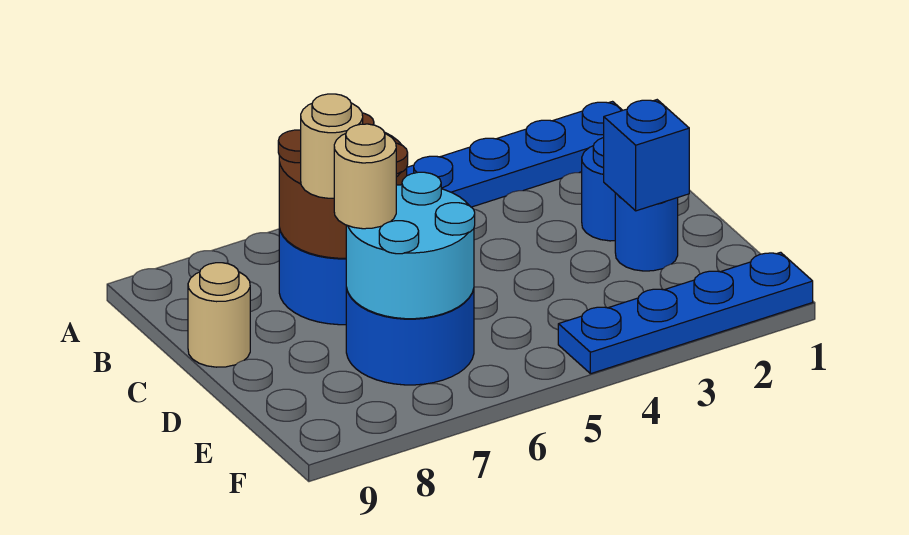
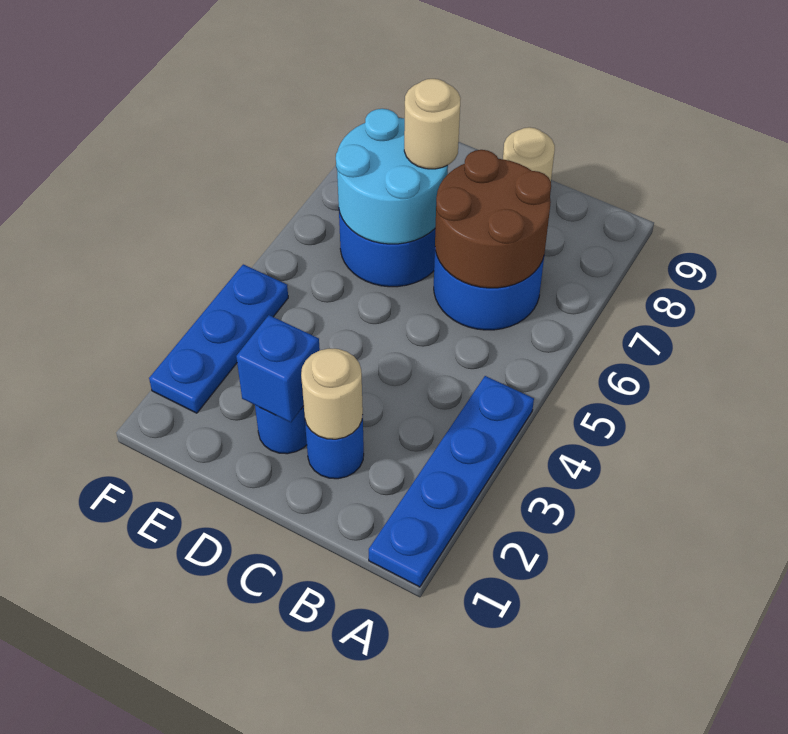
tan 1x1 round brick [301,94,363,198] -> tan 1x1 round brick moved to [301,349,363,439]
blue 1x4 plate [558,252,813,374] -> blue 1x3 plate [149,264,288,413]

